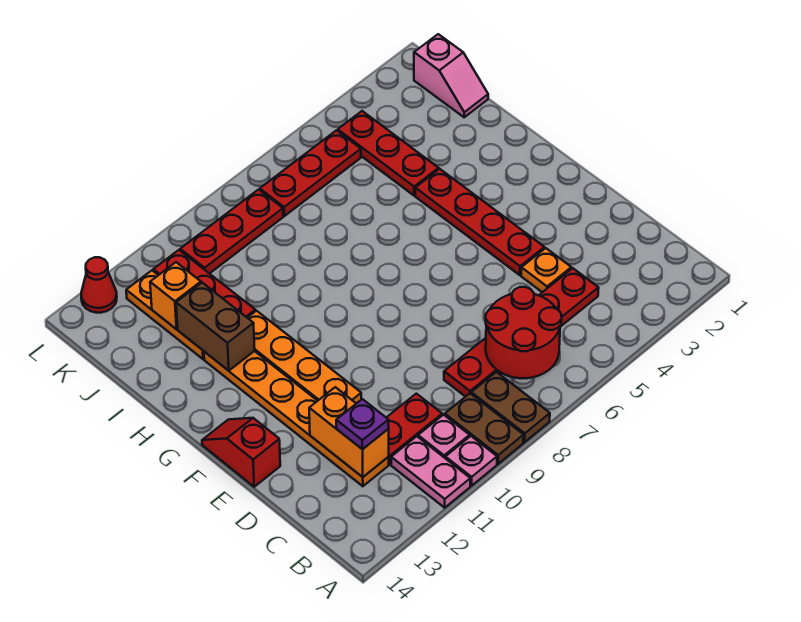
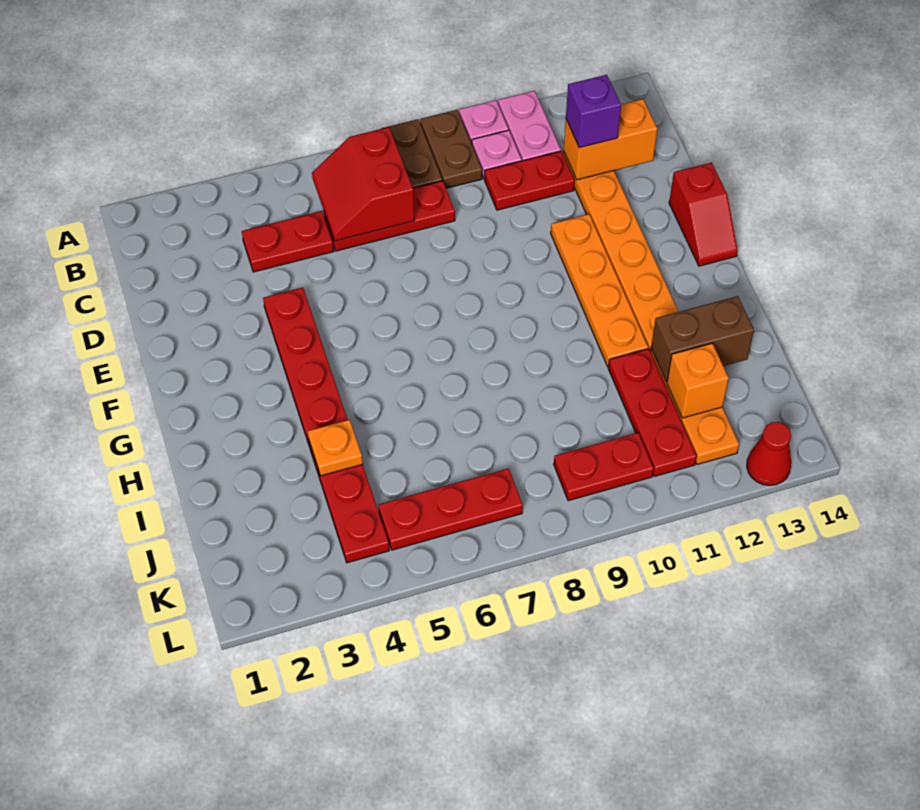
red 2x2 round brick [486,287,562,378] -> red 2x2 slope [312,127,414,241]
orange 1x2 brick [309,387,389,477] -> orange 1x2 brick turned to [564,99,657,180]
purple 1x1 plate [336,399,389,449] -> purple 1x1 brick [566,75,621,148]
orange 1x1 plate [521,248,571,292] -> orange 1x1 plate moved to [308,420,363,476]
brown 1x2 brick [176,283,255,371] -> brown 1x2 brick turned to [651,296,754,382]
pink 1x2 slope [414,34,488,117] -> none
red 1x3 plate [180,190,283,274] -> red 1x2 plate [554,433,654,501]

